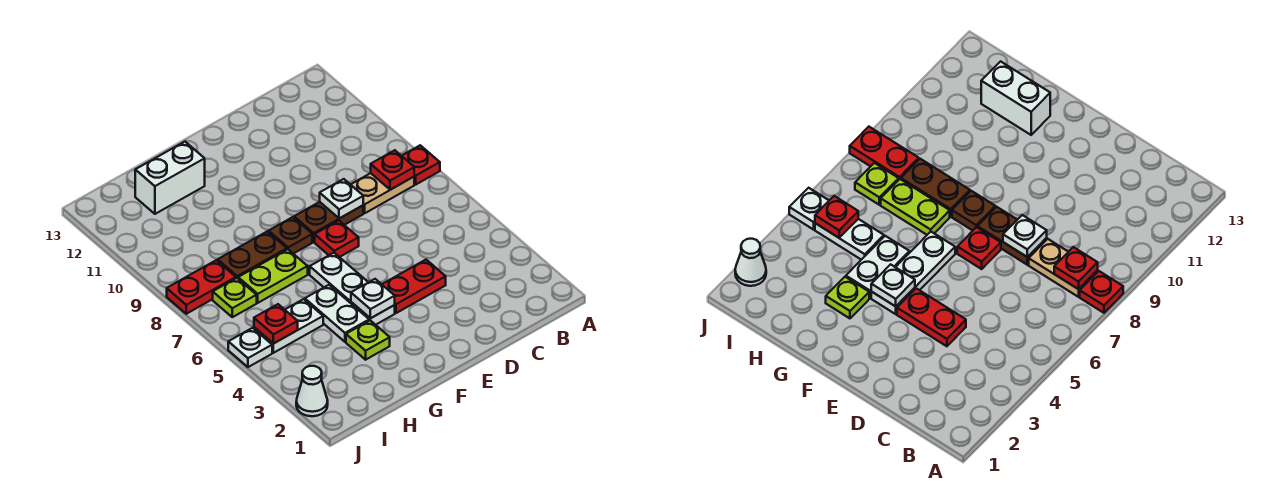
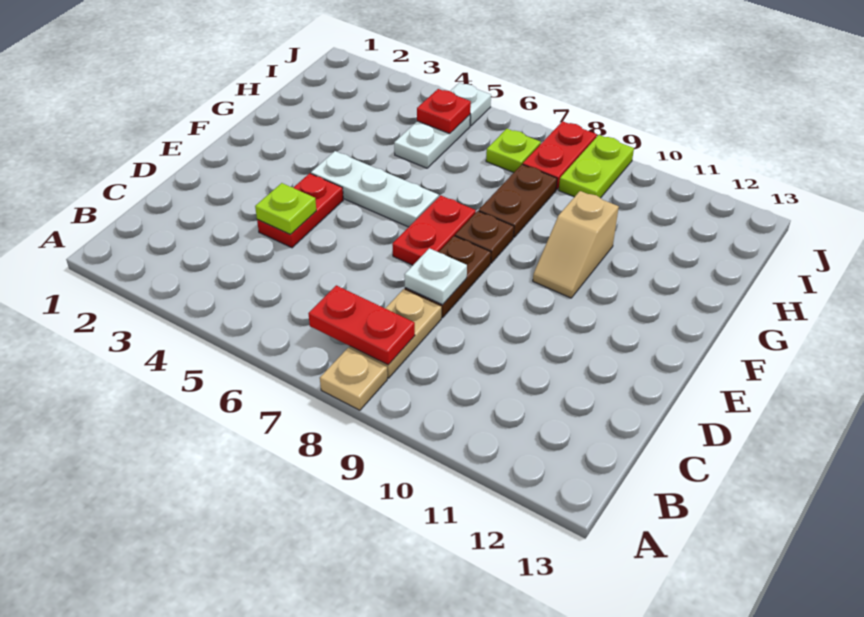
red 1x1 plate [402,145,440,184] -> tan 1x1 plate [320,348,387,410]
red 1x1 plate [371,150,414,190] -> red 1x2 plate [308,285,415,365]
red 1x1 plate [315,221,359,257] -> red 1x2 plate [392,195,476,265]
white 1x1 plate [351,279,395,318] -> none
none -> tan 1x2 slope [533,191,619,298]
lime 1x1 plate [346,320,390,360] -> lime 1x1 plate moved to [255,183,316,234]
white 1x2 plate [305,285,369,342] -> none
lime 1x2 plate [238,249,308,303] -> lime 1x2 plate moved to [559,135,634,198]
white 1x2 brick [135,142,205,214] -> none
white 1x1 cone [296,366,328,416] -> none

